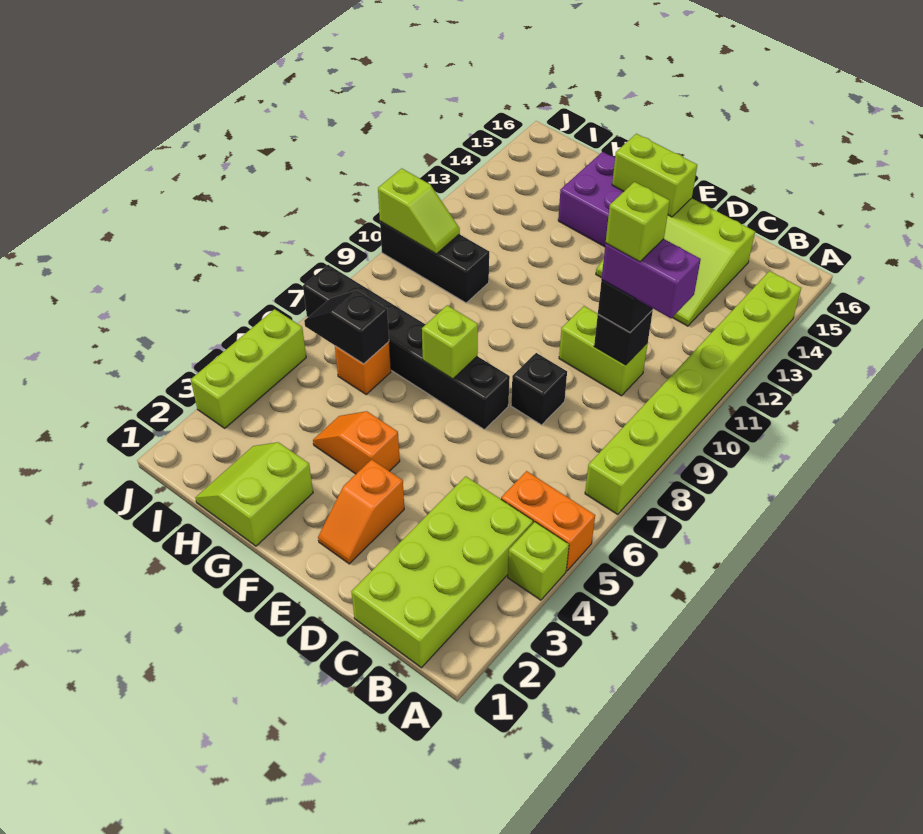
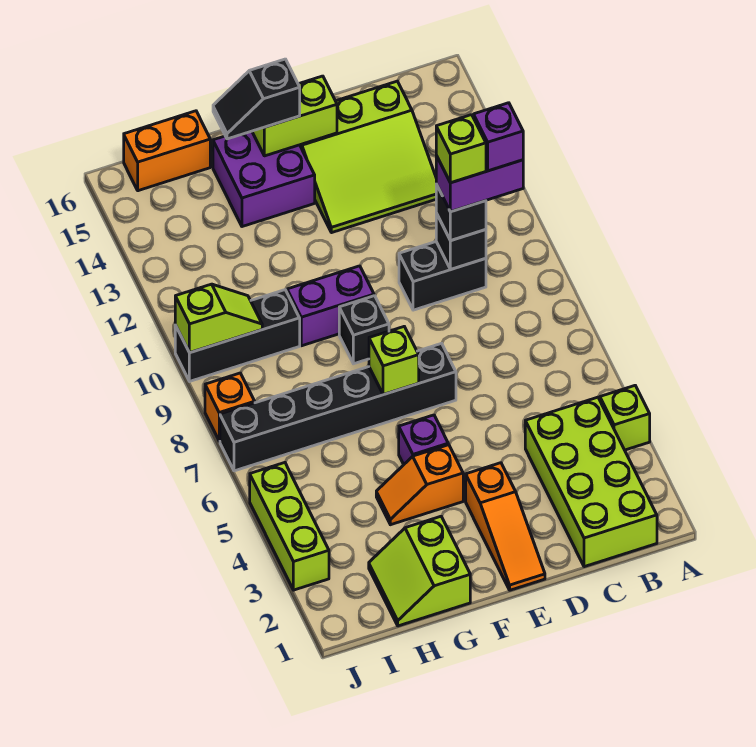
orange 1x2 brick [501,471,595,571] -> orange 1x2 brick moved to [124,111,210,191]
lime 1x8 brick [585,271,801,514] -> none
none -> purple 1x1 brick [474,103,523,171]
lime 1x2 brick [559,306,648,396] -> black 1x2 brick [399,242,486,310]
black 1x1 brick [511,353,567,425] -> black 1x1 brick moved to [339,296,389,364]
orange 1x2 slope [318,459,404,564] -> orange 1x3 slope [466,463,545,590]
none -> purple 1x1 brick [399,415,448,464]
none -> purple 1x2 brick [287,266,374,346]
orange 1x1 brick [335,342,391,394] -> orange 1x1 brick moved to [205,373,255,441]
black 1x2 slope [304,290,389,364] -> black 1x2 slope moved to [213,59,300,139]

